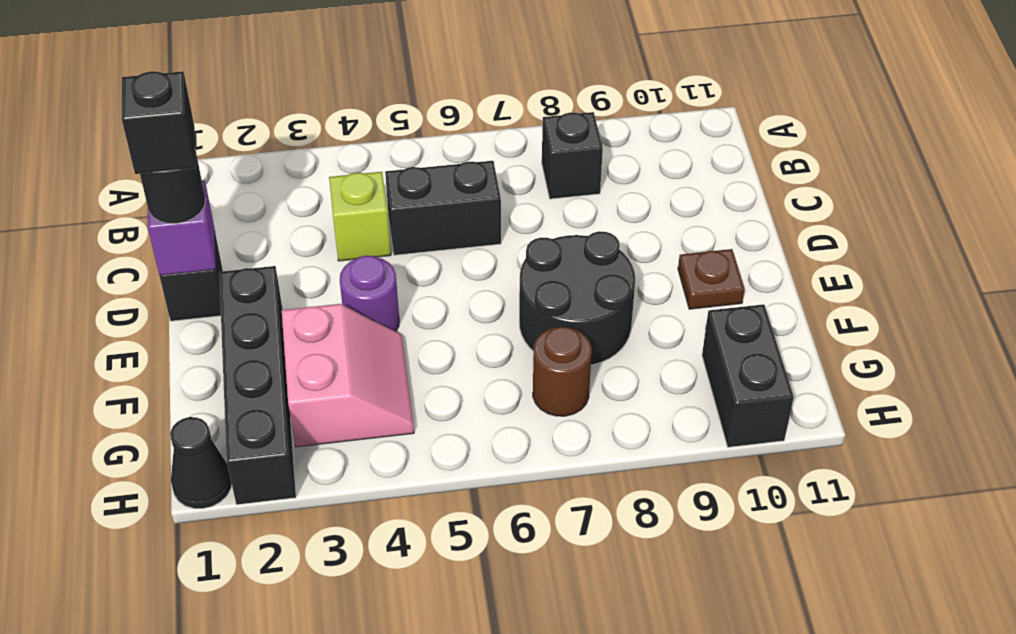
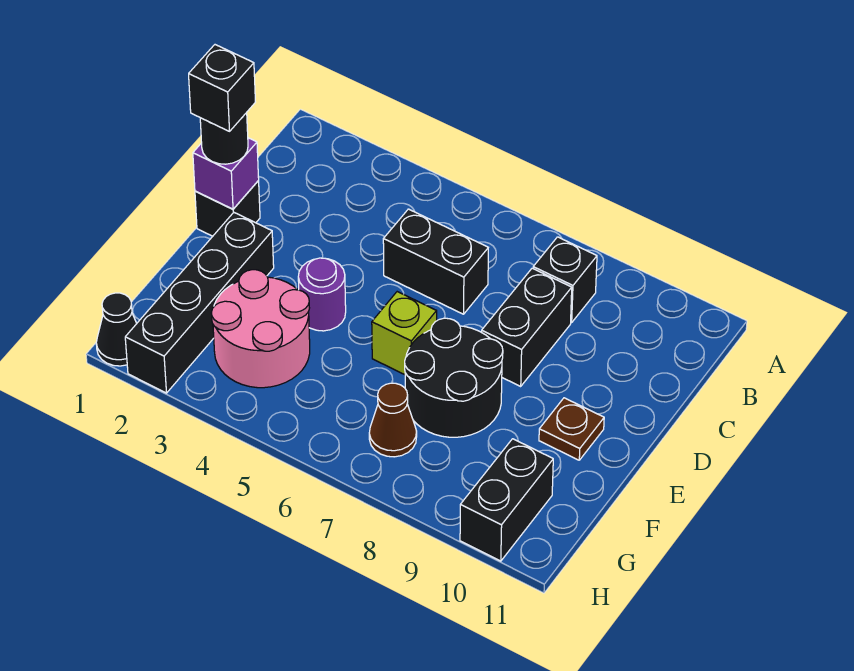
lime 1x1 brick [329,172,391,261] -> lime 1x1 brick moved to [372,292,437,375]
none -> black 1x2 brick [482,268,572,386]
pink 2x2 slope [282,304,414,447] -> pink 2x2 round brick [211,270,310,388]
brown 1x1 round brick [533,327,592,416] -> brown 1x1 cone [369,383,417,457]

